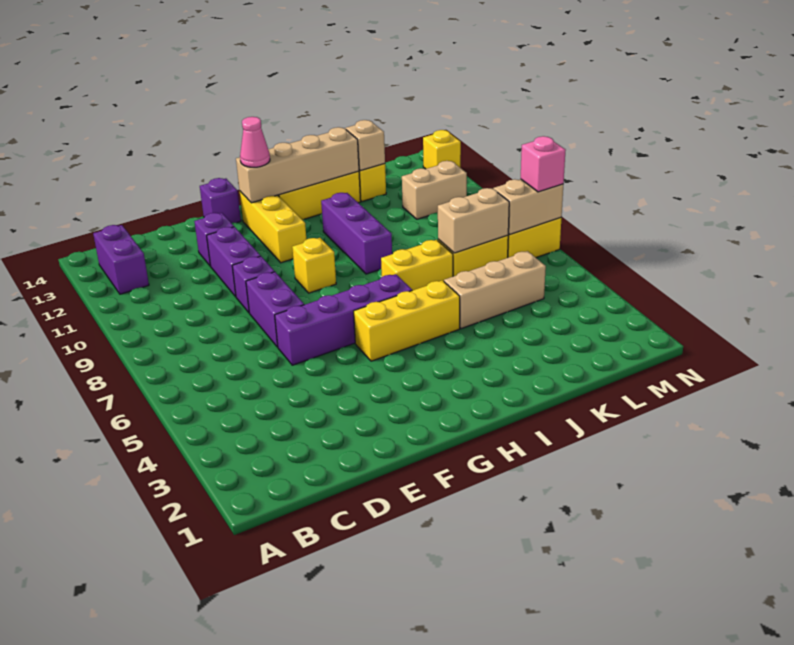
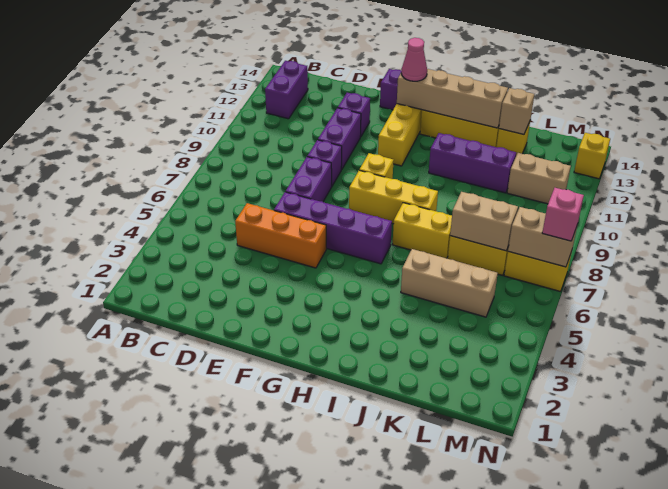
none -> orange 1x3 brick [235,203,326,268]
yellow 1x3 brick [354,280,460,361] -> yellow 1x3 brick moved to [349,170,438,224]
purple 1x3 brick [321,193,392,274] -> purple 1x3 brick turned to [429,133,516,193]

